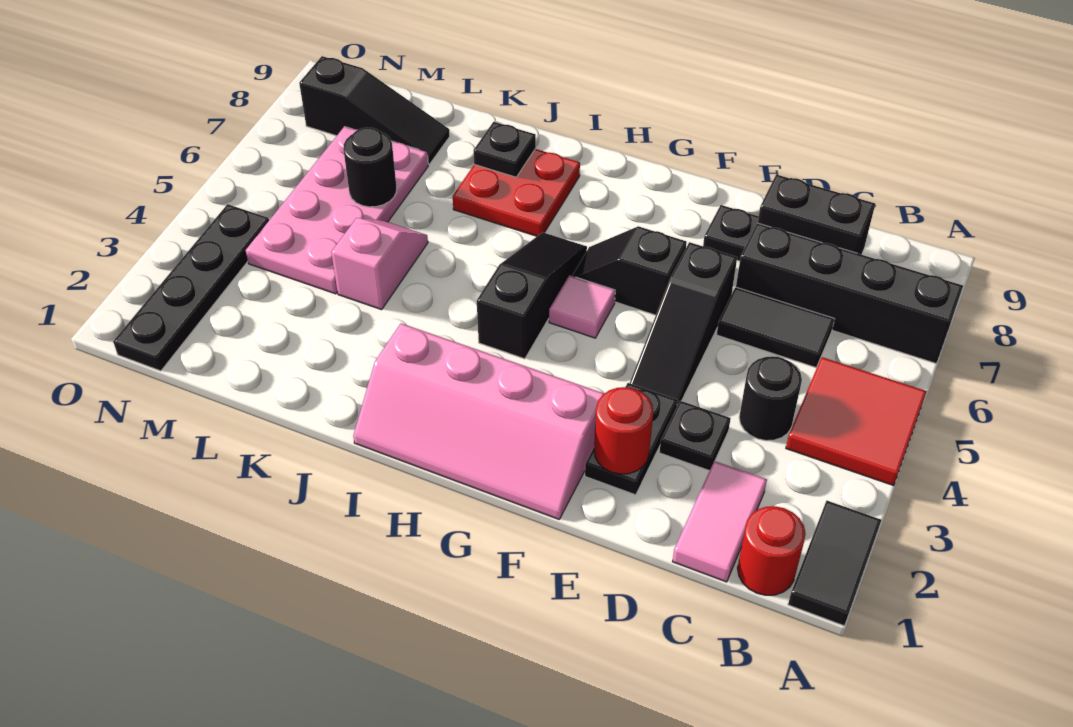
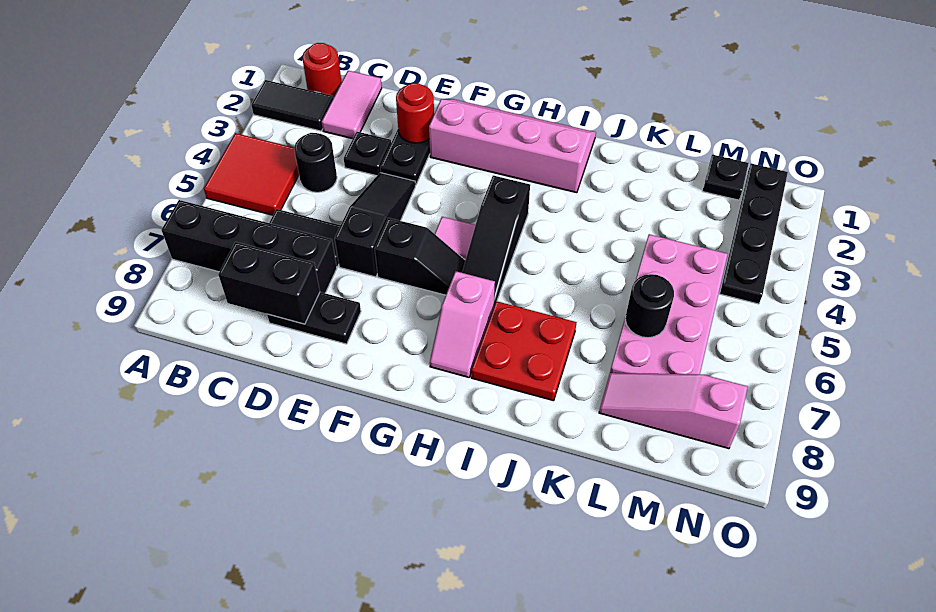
black 1x2 tile [788,501,881,626] -> black 1x2 tile turned to [251,80,333,131]
black 1x1 plate [473,122,536,177] -> black 1x1 plate moved to [703,155,749,200]
pink 1x2 slope [331,218,428,310] -> pink 1x2 slope moved to [430,271,495,377]
black 1x3 slope [299,56,450,164] -> pink 1x3 slope [599,373,748,449]

